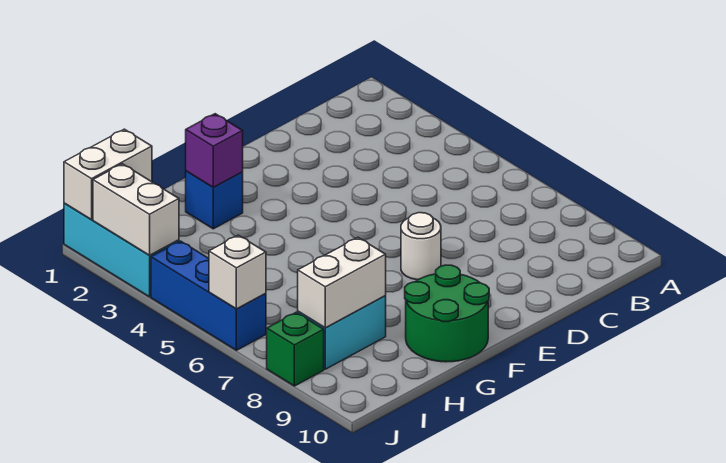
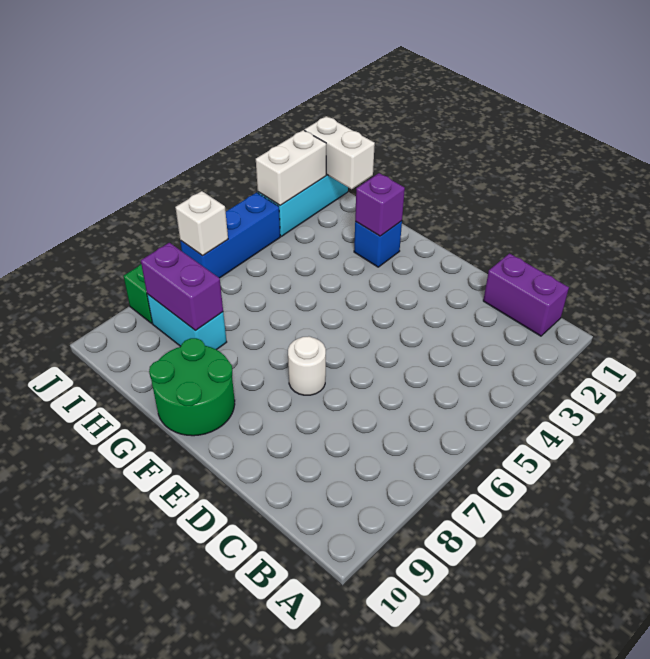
none -> purple 1x2 brick [483,254,569,336]
white 1x2 brick [298,238,386,328] -> purple 1x2 brick [141,243,223,330]

